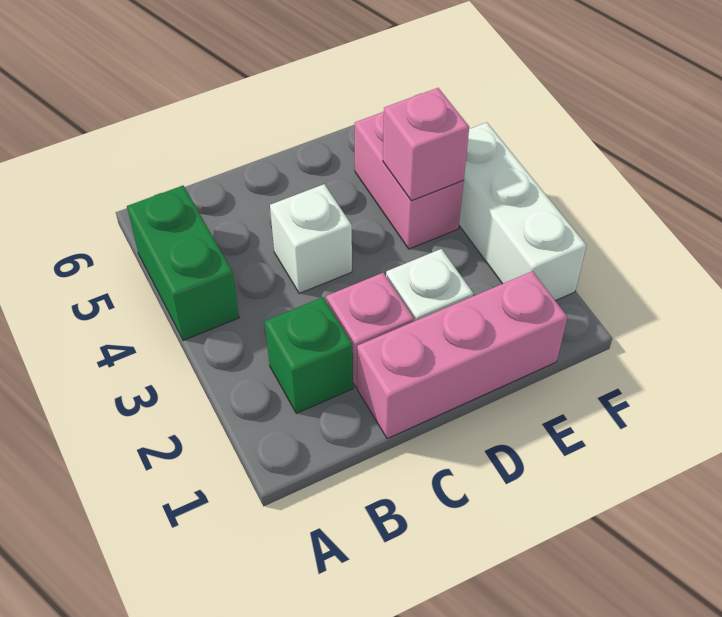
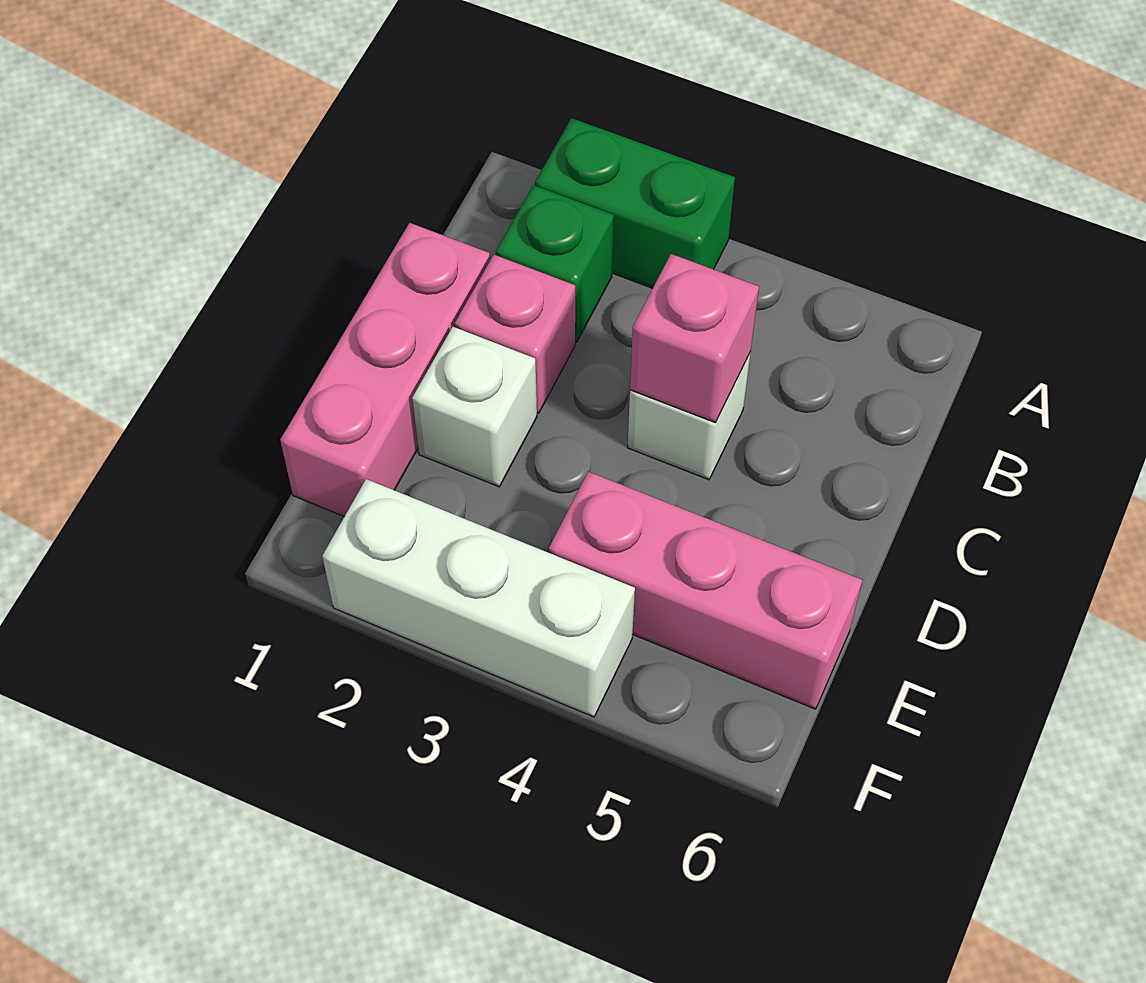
green 1x2 brick [127,186,239,341] -> green 1x2 brick moved to [535,118,735,288]
pink 1x2 brick [355,111,464,249] -> pink 1x3 brick [549,472,862,709]
pink 1x1 brick [383,88,469,201] -> pink 1x1 brick moved to [630,254,759,423]

